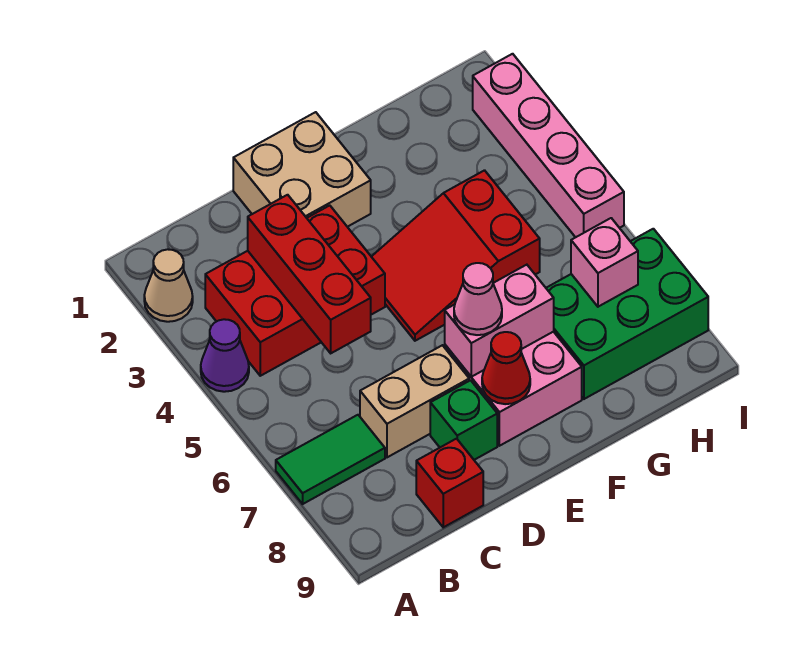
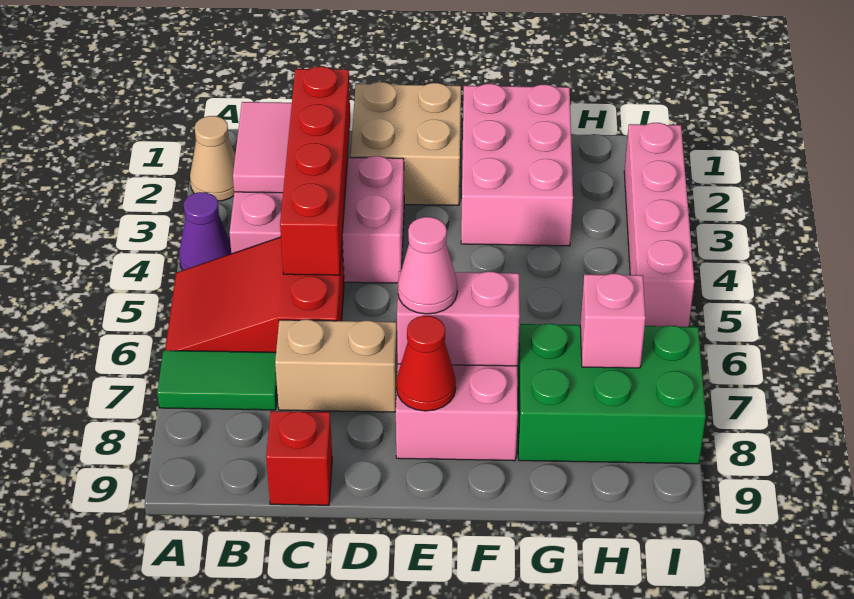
none -> pink 1x2 tile [233,102,292,193]
red 2x3 brick [205,205,385,376] -> pink 2x3 brick [229,156,404,283]
red 1x3 brick [248,195,371,353] -> red 1x4 brick [280,67,350,275]
green 1x1 brick [430,380,497,460] -> none
red 2x3 slope [371,170,540,341] -> red 2x3 slope moved to [165,237,344,352]
none -> pink 2x3 brick [461,84,573,246]

